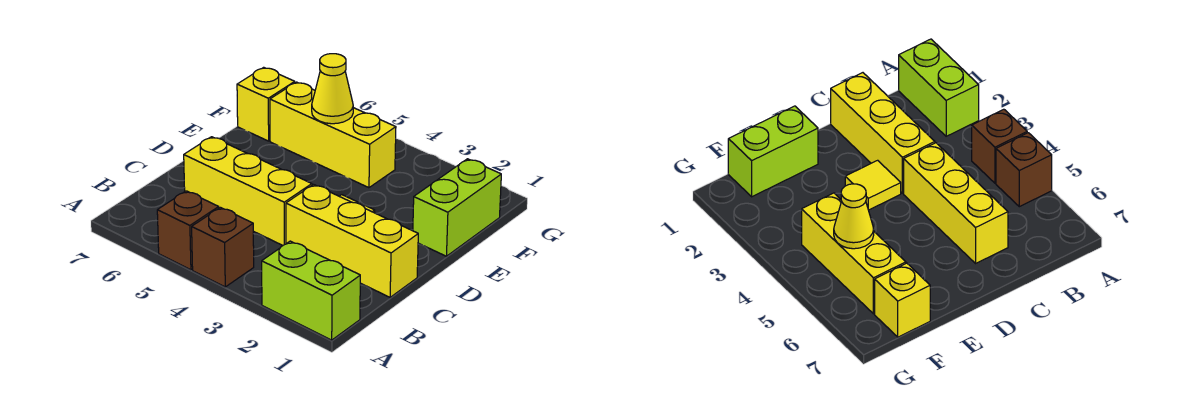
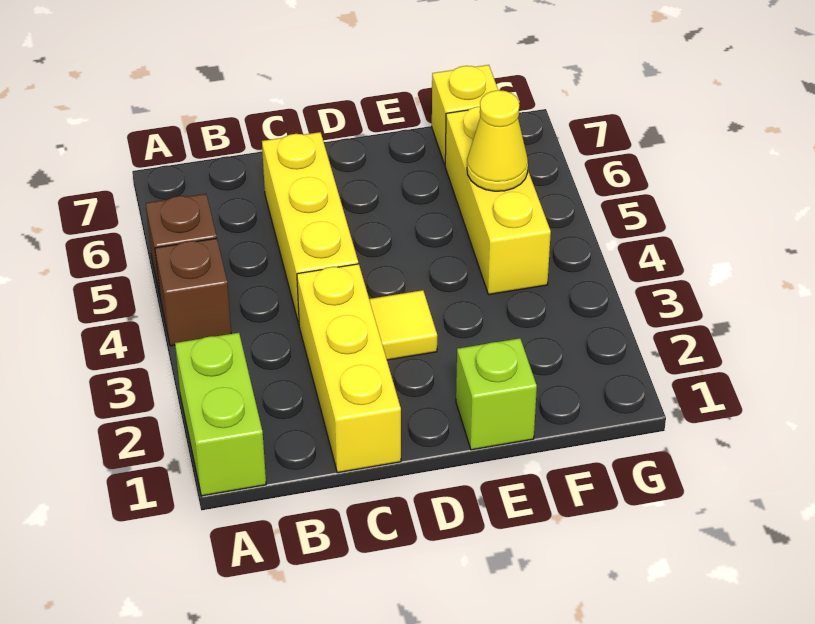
lime 1x2 brick [413,159,501,256] -> lime 1x1 brick [456,338,537,450]

